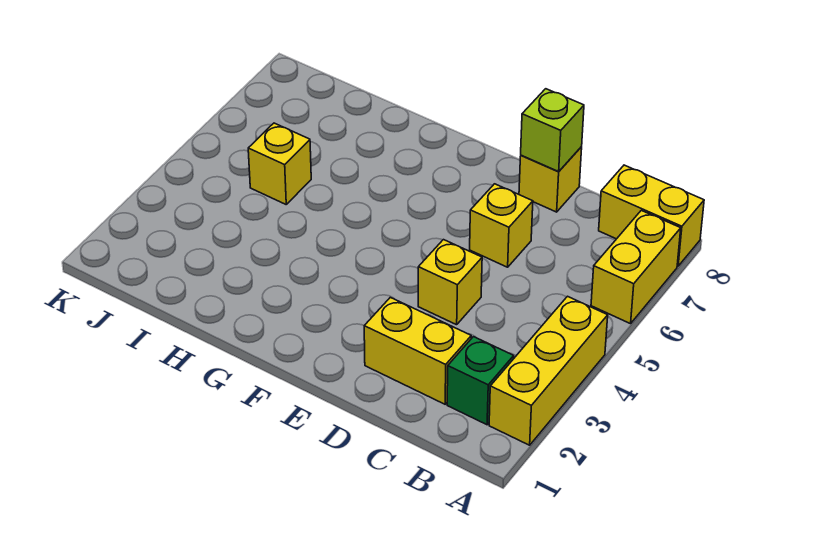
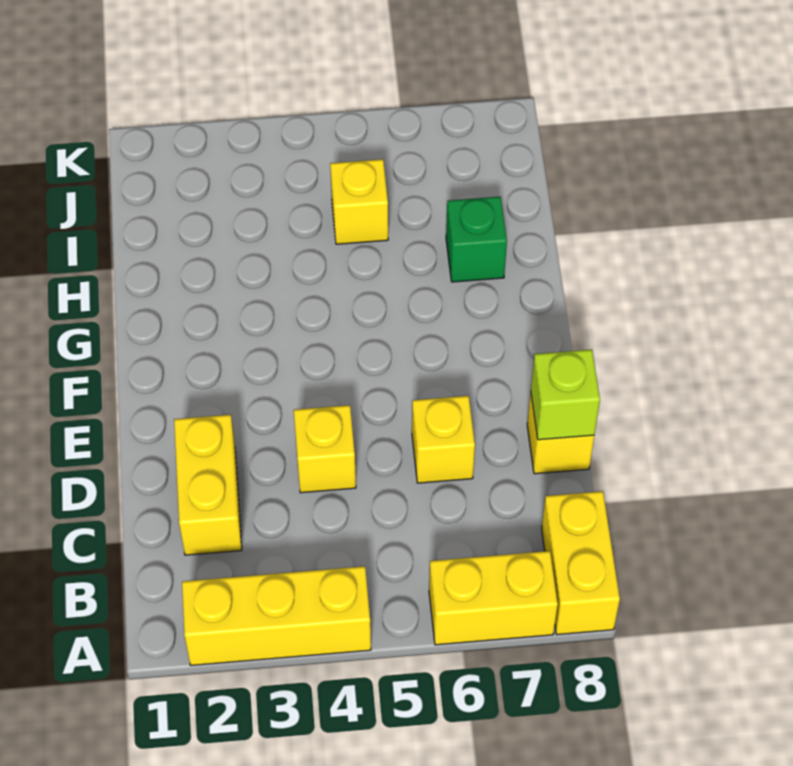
green 1x1 brick [447,337,514,425] -> green 1x1 brick moved to [446,197,507,282]

